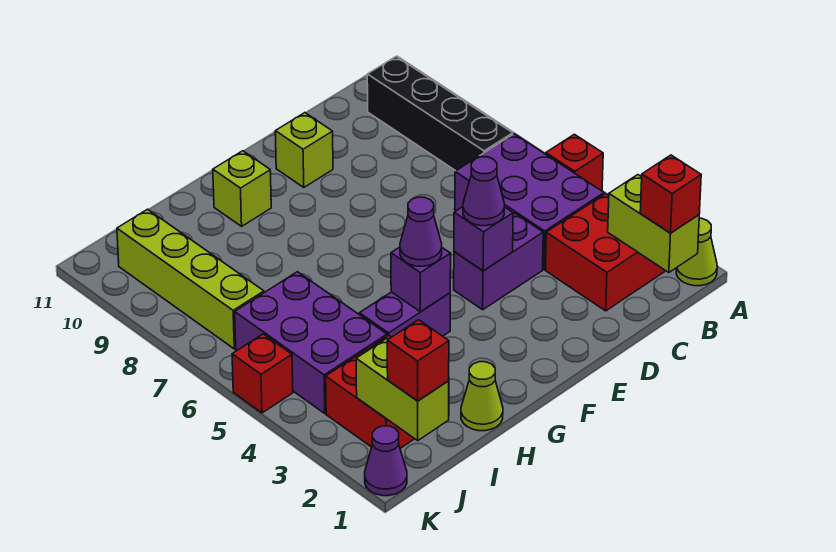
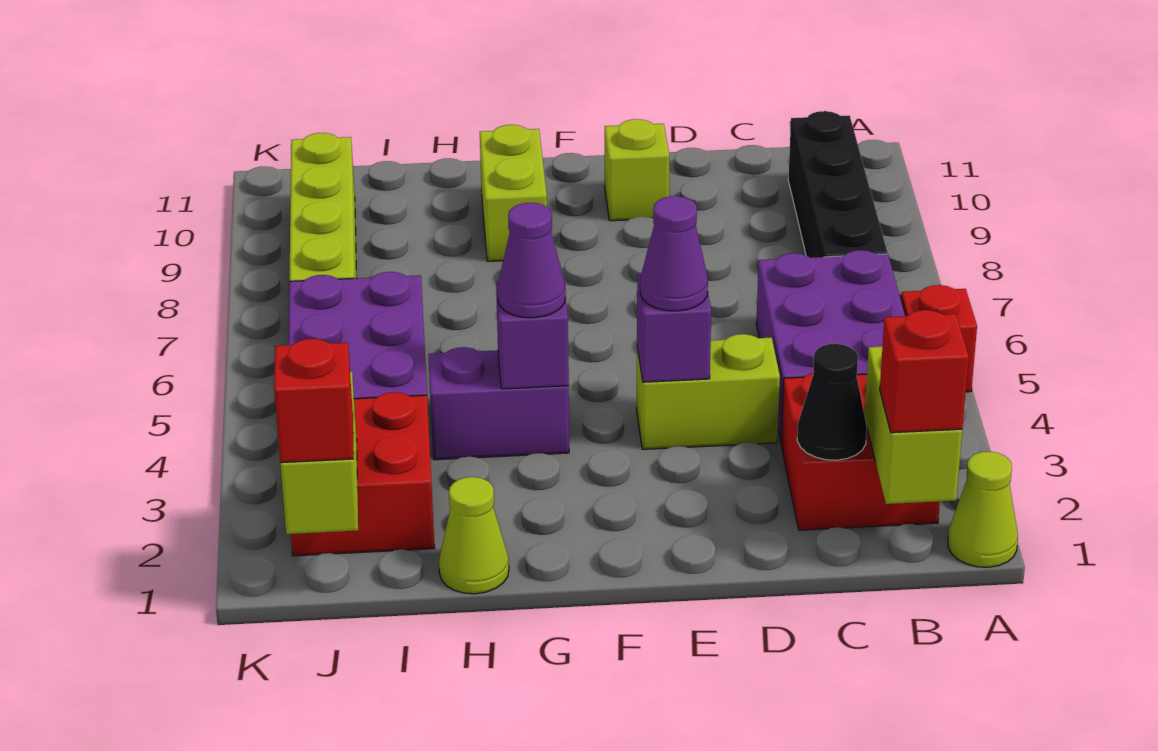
none -> black 1x1 cone [797,344,867,460]
purple 1x2 brick [454,213,543,310] -> lime 1x2 brick [637,334,780,449]
lime 1x1 brick [213,151,271,226] -> lime 1x2 brick [480,125,547,261]
purple 1x1 cone [365,426,407,496] -> none
red 1x1 brick [232,334,293,413] -> none

